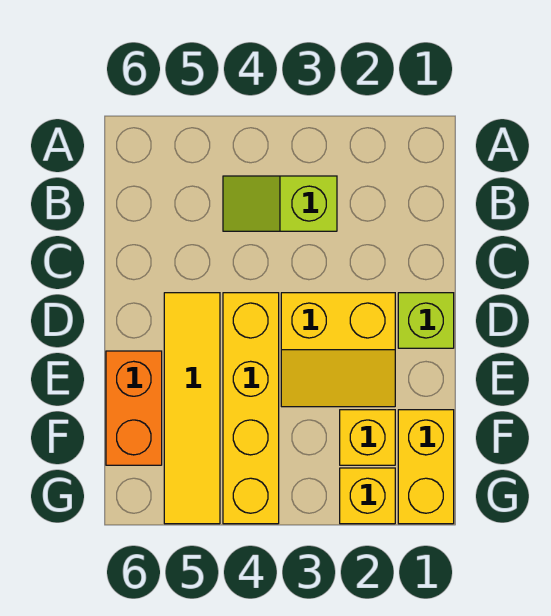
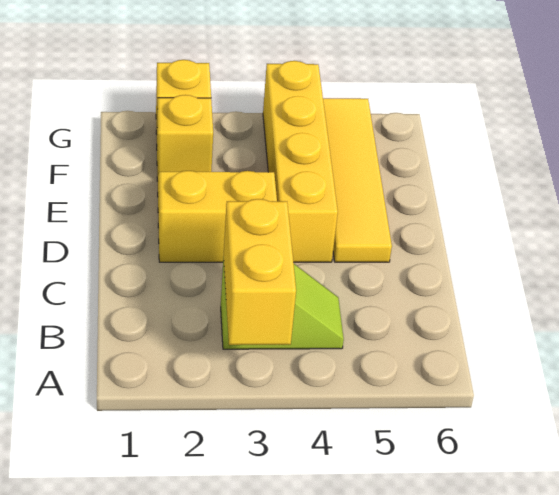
lime 1x1 brick [398,293,454,348] -> none
orange 1x2 brick [106,351,162,465] -> none
yellow 1x2 brick [398,410,454,524] -> yellow 1x2 brick moved to [223,199,296,345]

